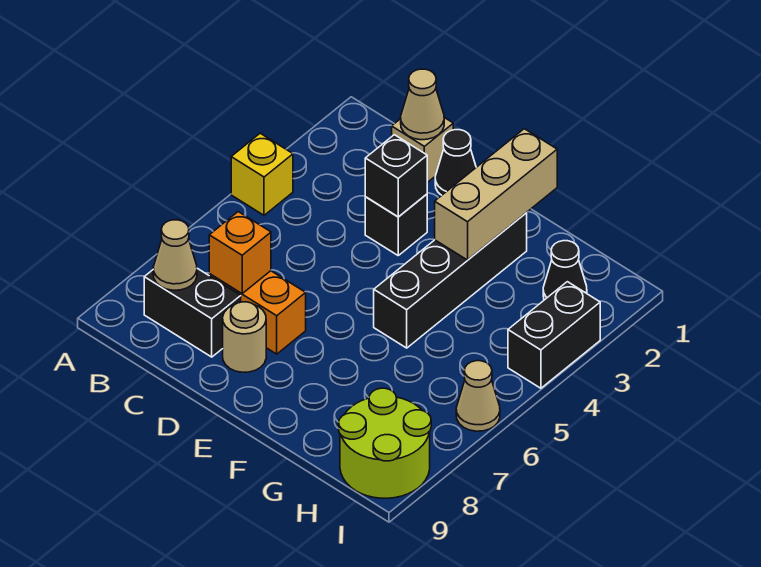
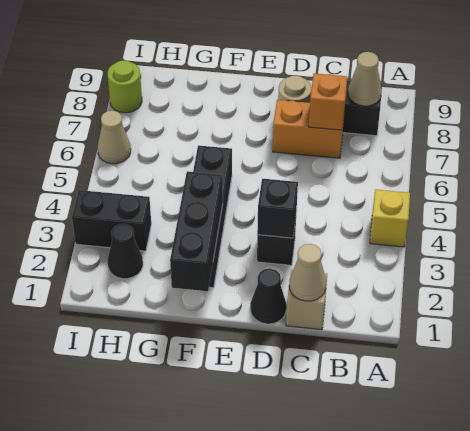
tan 1x3 brick [435,129,557,260] -> black 1x3 brick [170,172,223,291]
lime 2x2 round brick [339,388,431,498] -> lime 1x1 round brick [108,60,142,113]
black 1x2 brick [508,282,600,388] -> black 1x2 brick turned to [72,190,151,251]

